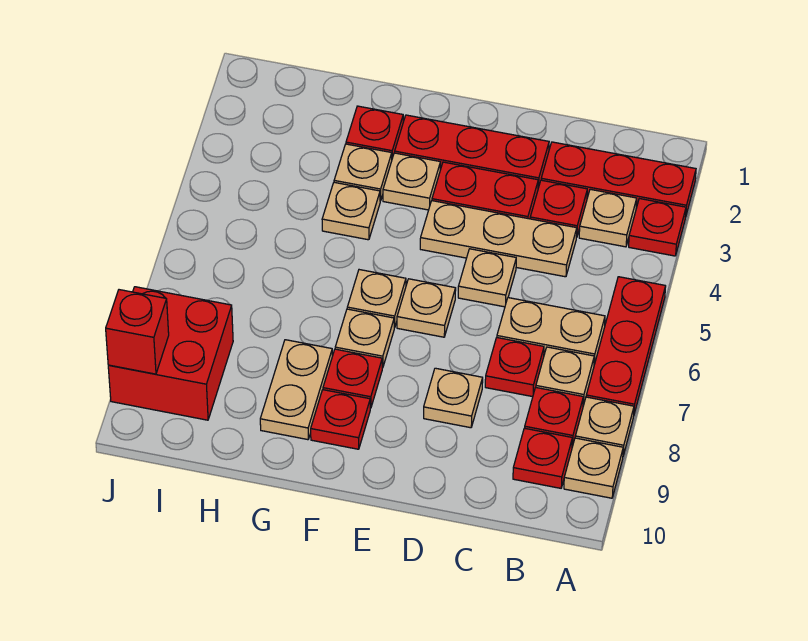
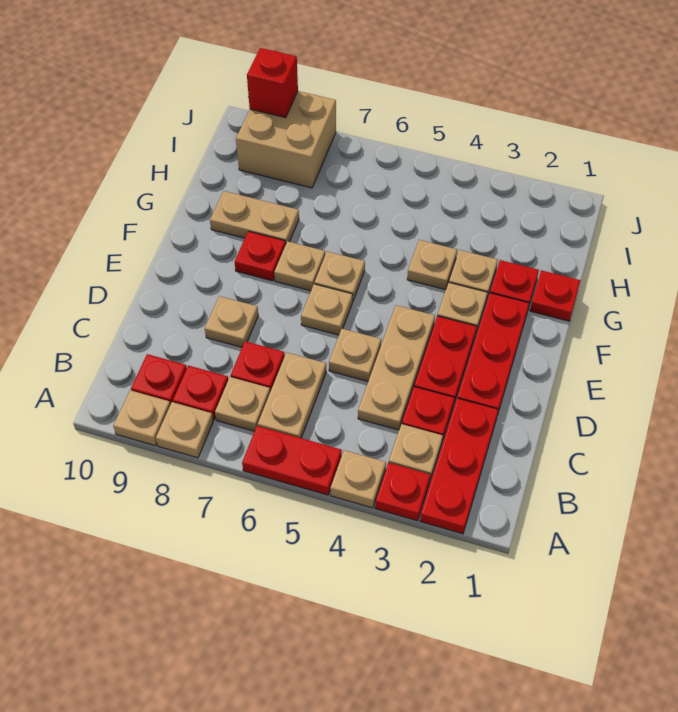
none -> tan 1x1 plate [330,450,386,508]
red 1x3 plate [586,277,666,414] -> red 1x2 plate [242,426,342,495]
red 1x1 plate [311,390,370,449] -> red 1x1 plate moved to [530,270,581,321]
red 2x2 brick [108,287,233,420] -> tan 2x2 brick [236,91,336,188]

